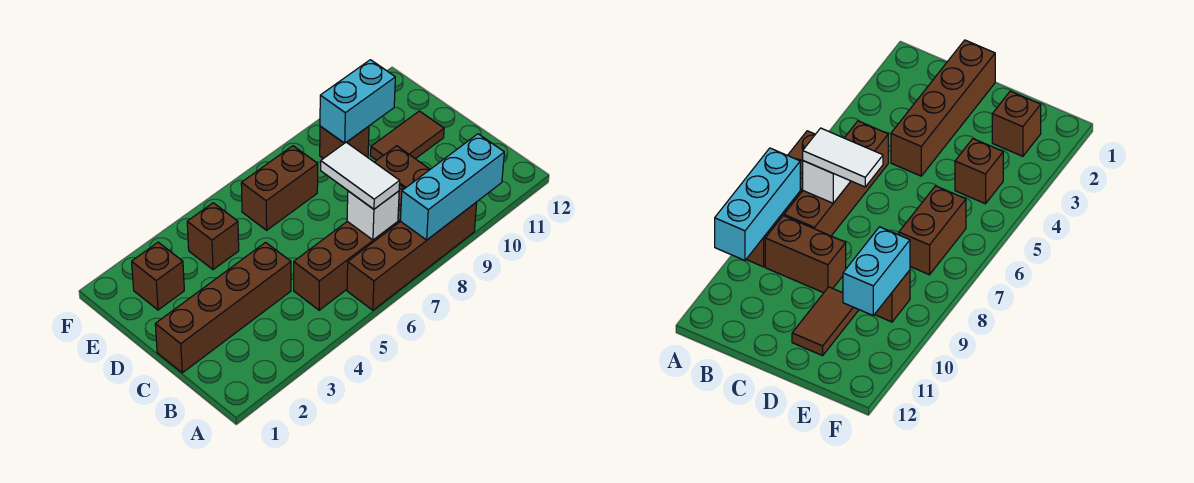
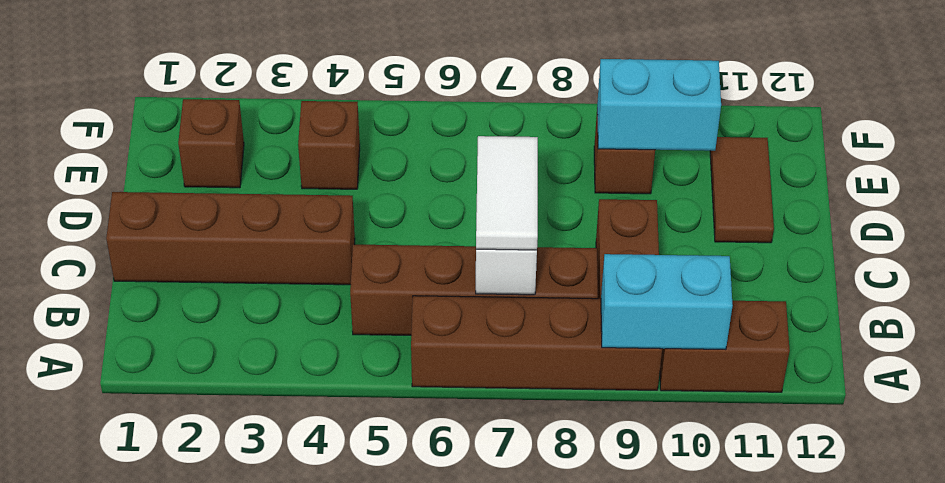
cyan 1x3 brick [400,134,504,240] -> cyan 1x2 brick [601,254,733,350]
brown 1x2 tile [371,111,444,160] -> brown 1x2 tile turned to [710,137,774,243]
brown 1x2 brick [241,146,318,230] -> brown 1x2 brick moved to [660,301,790,392]

